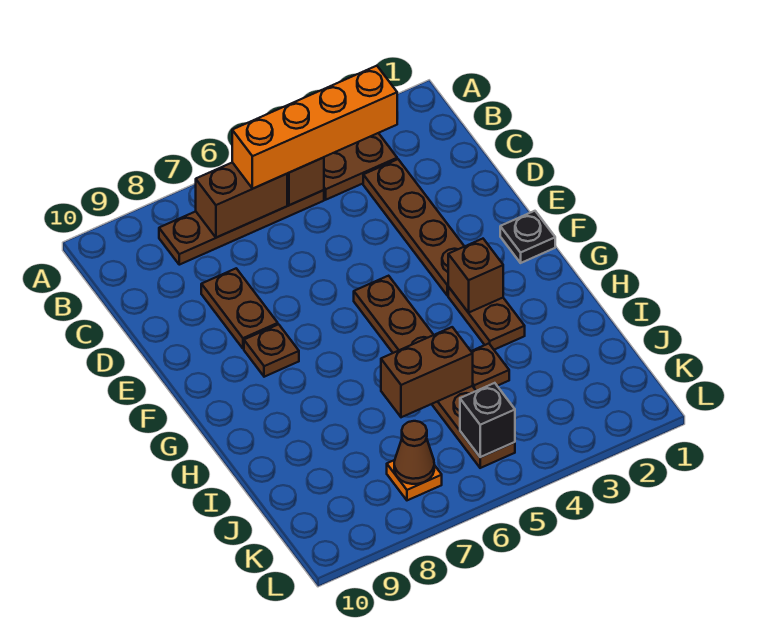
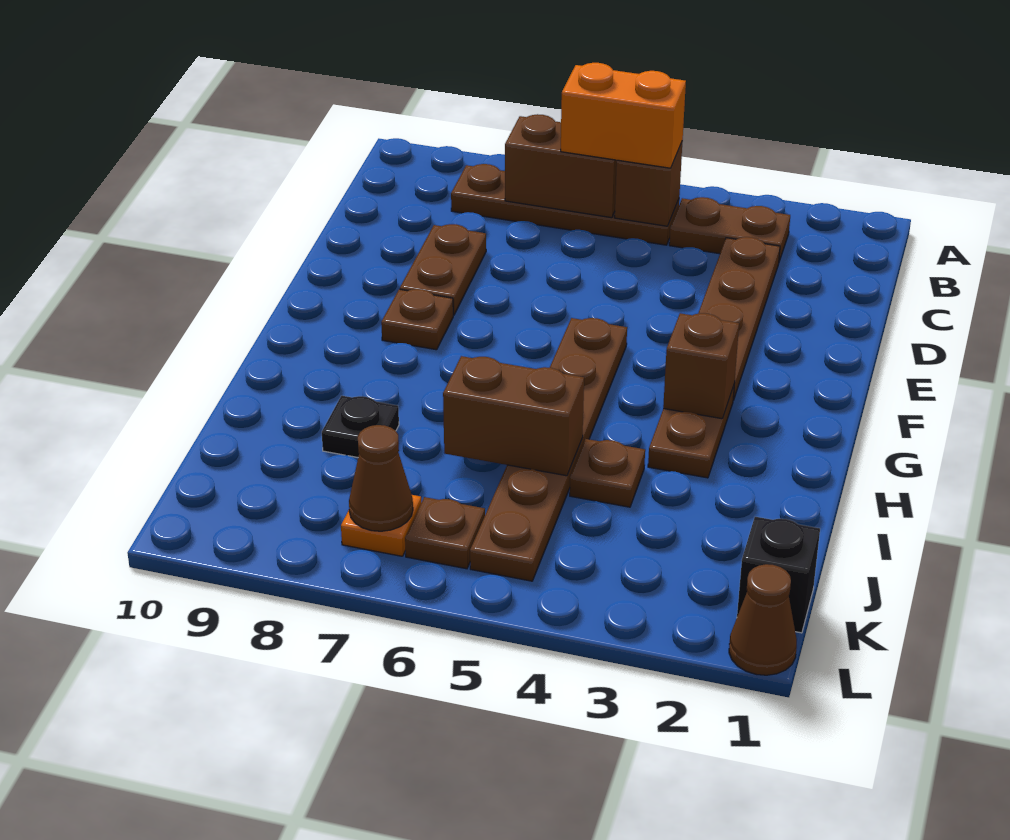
orange 1x4 brick [232,66,397,189] -> orange 1x2 brick [561,63,686,168]
black 1x1 plate [500,211,555,263] -> black 1x1 plate moved to [322,396,399,457]
black 1x1 brick [460,383,515,457] -> black 1x1 brick moved to [737,517,820,633]
none -> brown 1x1 plate [405,497,485,569]
none -> brown 1x1 cone [729,564,797,675]

